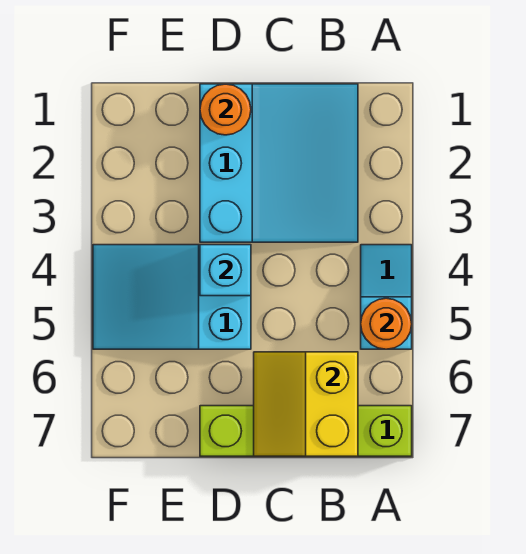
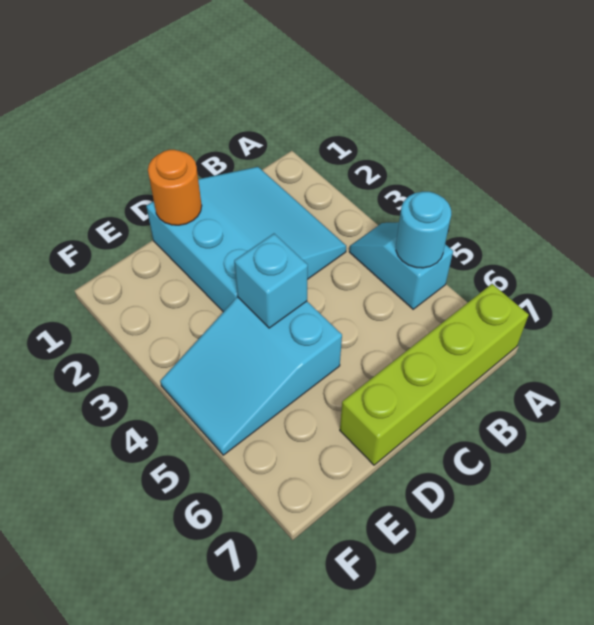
orange 1x1 round brick [361,298,412,349] -> cyan 1x1 round brick [396,192,451,268]
yellow 2x2 slope [254,352,358,456] -> none

